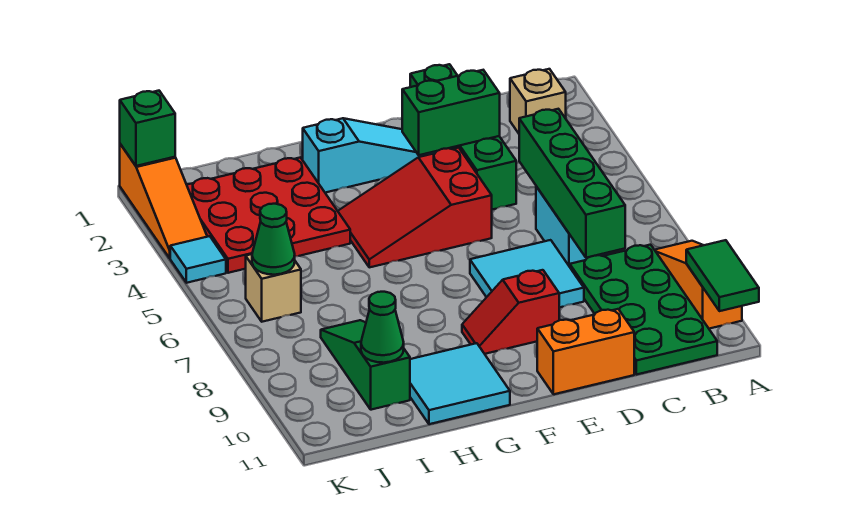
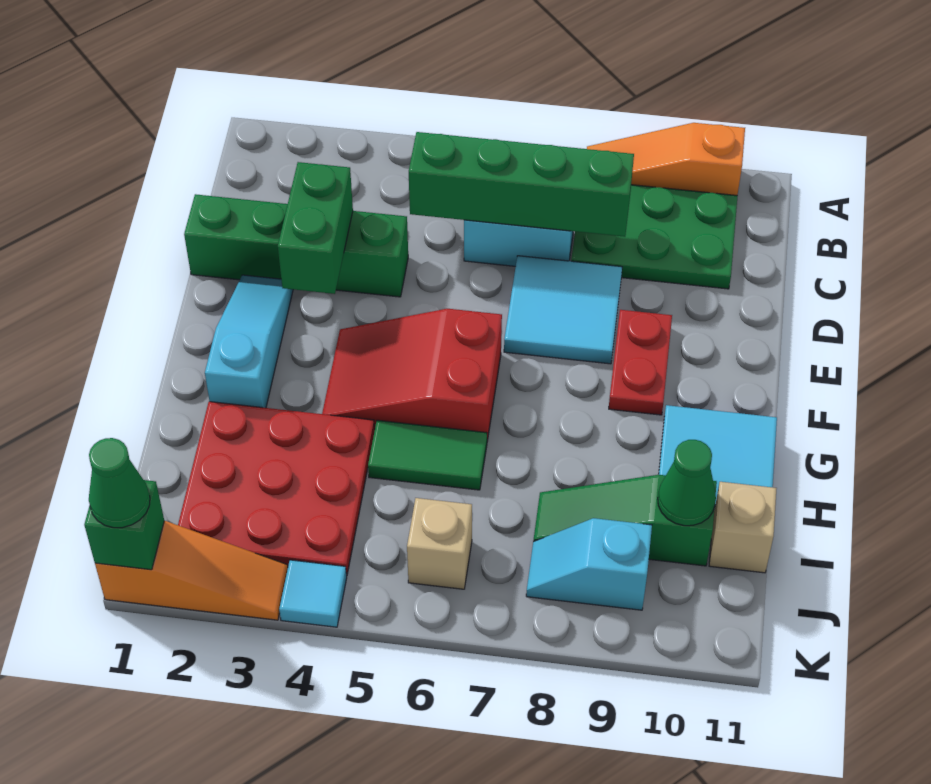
green 1x2 tile [686,240,759,311] -> green 1x2 tile moved to [368,420,487,490]
tan 1x1 brick [510,69,566,133] -> tan 1x1 brick moved to [709,482,777,573]
green 2x4 plate [570,245,717,375] -> green 2x3 plate [571,185,737,289]
orange 1x2 brick [537,309,634,394] -> none
red 2x3 slope [338,148,492,267] -> red 2x3 slope turned to [322,309,502,441]
red 1x2 slope [462,270,559,354] -> red 1x2 plate [609,310,672,415]
green 1x1 cone [252,204,295,275] -> green 1x1 cone moved to [89,438,150,528]
none -> cyan 1x2 slope [526,518,652,610]

